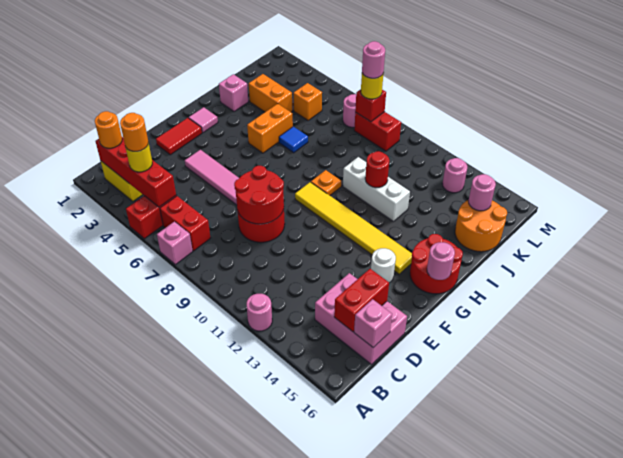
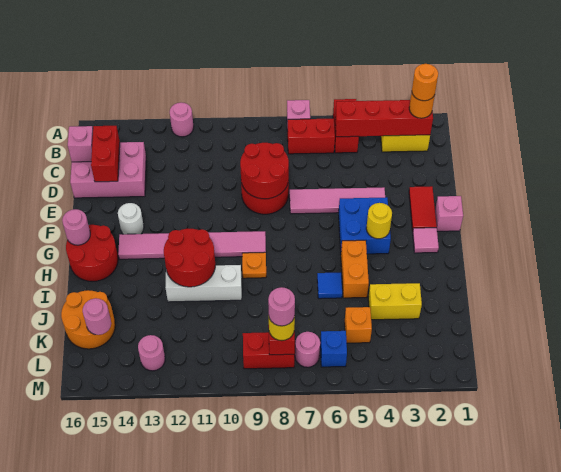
yellow 1x1 round brick [126,142,152,172] -> yellow 1x1 round brick moved to [366,203,392,239]
orange 1x1 round brick [120,113,148,151] -> orange 1x1 round brick moved to [412,64,438,101]
none -> blue 2x2 brick [339,197,391,254]
yellow 1x6 tile [295,182,412,274] -> pink 1x6 tile [118,231,266,259]
pink 1x1 brick [219,74,248,112] -> pink 1x1 brick moved to [435,196,463,231]
red 1x1 round brick [365,151,389,187] -> red 2x2 round brick [164,229,215,287]
orange 1x2 brick [249,74,292,112] -> yellow 1x2 brick [368,283,422,320]
none -> blue 1x1 brick [320,331,347,367]

